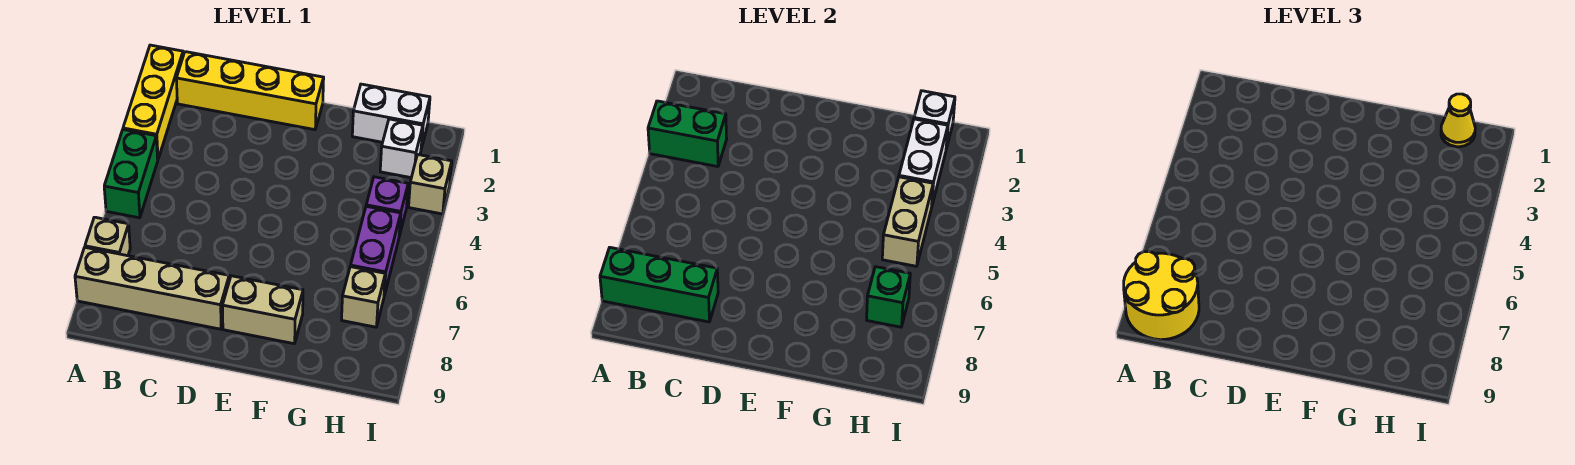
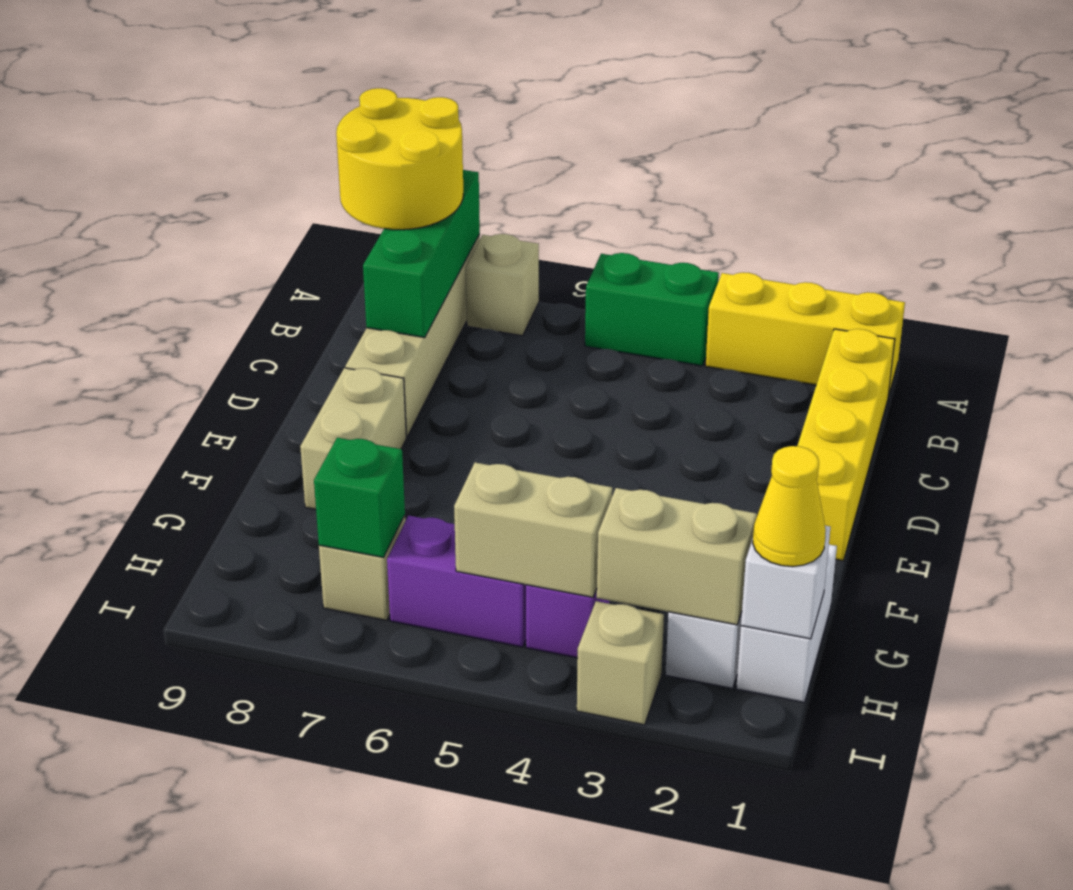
green 1x2 brick [648,101,727,167] -> none
white 1x2 brick [899,119,948,205] -> tan 1x2 brick [597,488,757,625]

